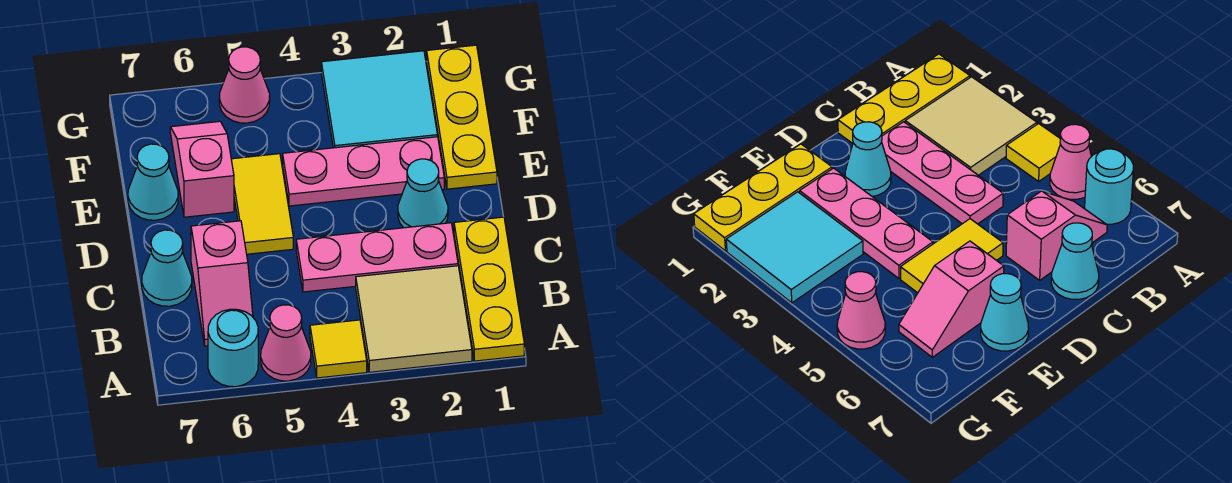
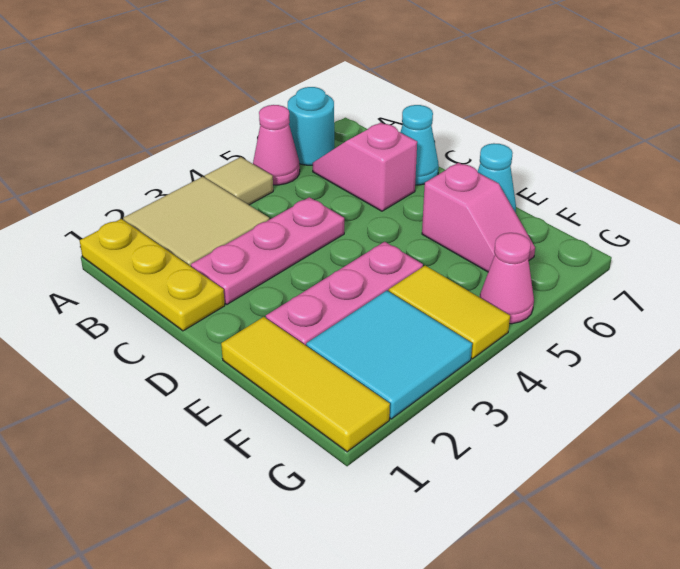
yellow 1x1 tile [310,320,367,378] -> tan 1x1 tile [205,157,273,205]
cyan 1x1 cone [398,159,448,228] -> none
yellow 1x2 tile [231,154,293,254] -> yellow 1x2 tile moved to [389,266,510,359]
yellow 1x3 plate [427,45,497,189] -> yellow 1x3 tile [221,317,390,452]

